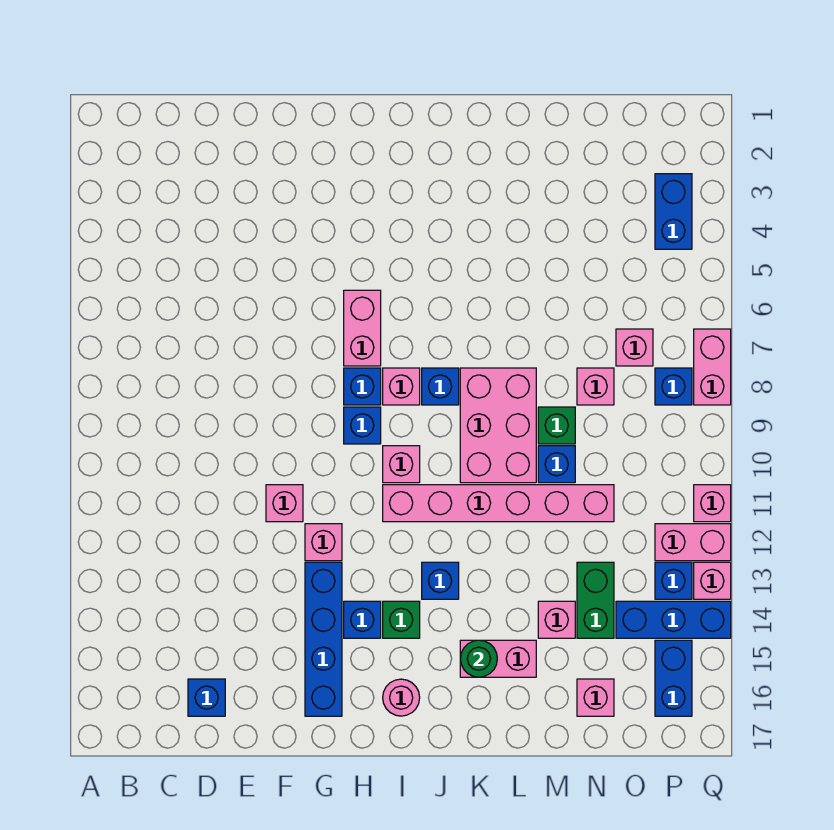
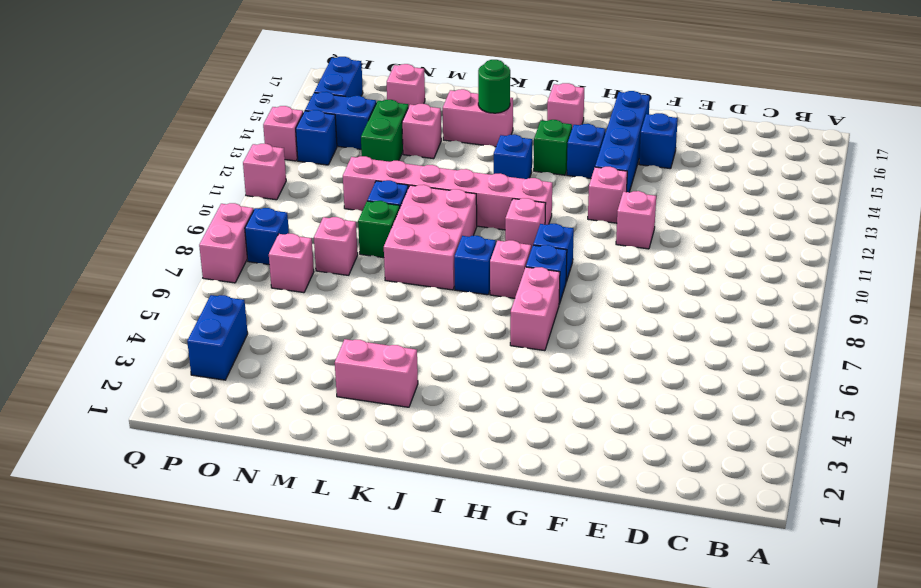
blue 1x1 brick [188,679,225,716] -> blue 1x1 brick moved to [639,113,678,169]
pink 1x1 round brick [383,679,420,716] -> pink 1x1 brick [547,83,584,128]
blue 1x3 brick [616,601,731,638] -> blue 1x2 brick [305,92,376,149]
pink 1x2 brick [655,524,731,561] -> pink 1x2 brick moved to [335,339,418,407]

